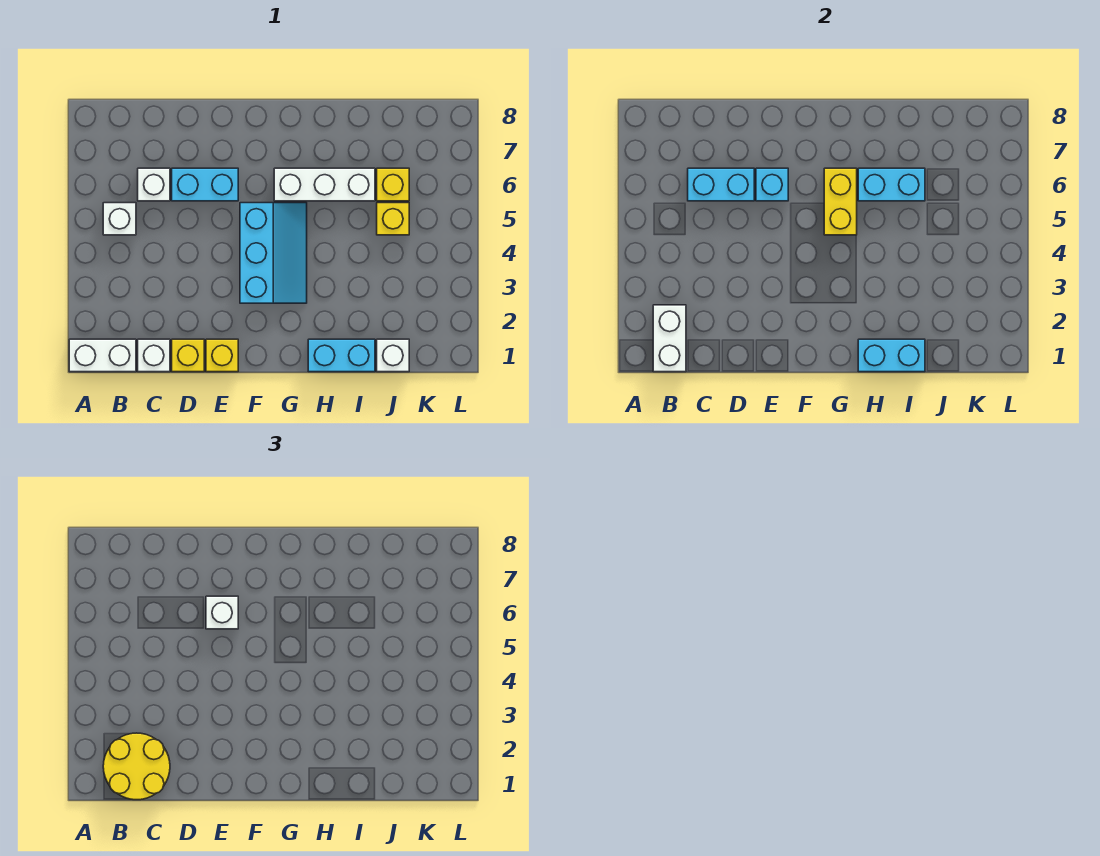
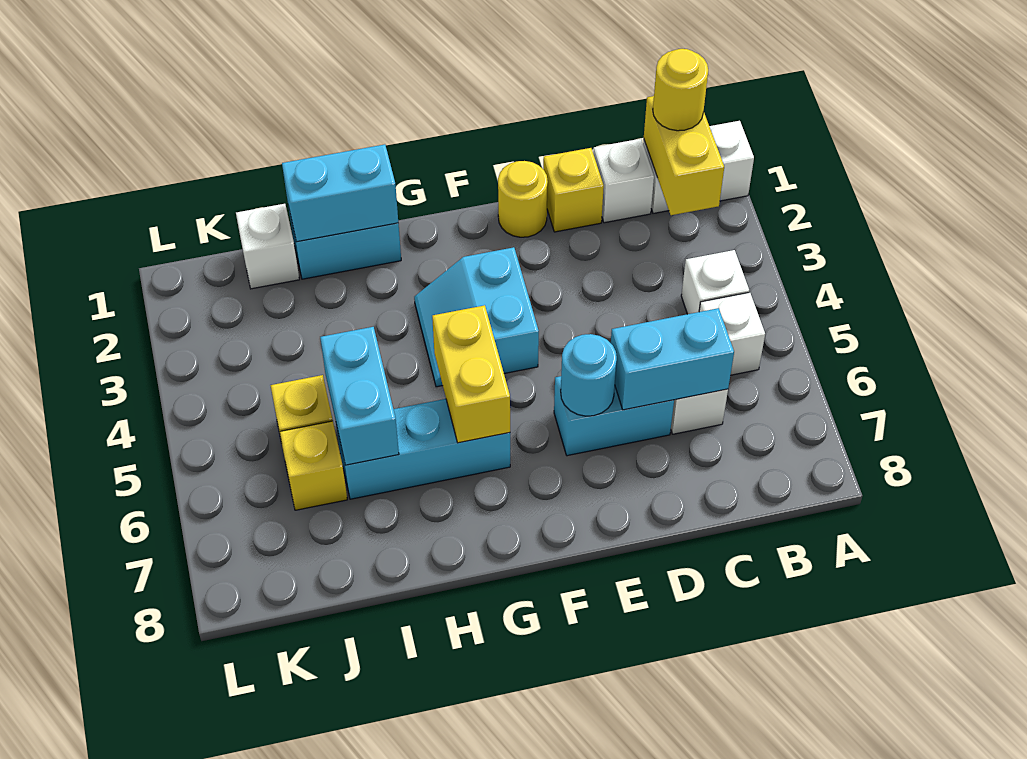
white 1x2 brick [653,305,686,372] -> yellow 1x2 brick [644,96,724,215]
yellow 2x2 round brick [103,733,170,800] -> yellow 1x1 round brick [653,49,708,131]
yellow 1x1 brick [206,339,238,372] -> yellow 1x1 round brick [498,161,548,237]
cyan 1x1 brick [756,168,788,201] -> cyan 1x1 round brick [561,334,617,416]
white 1x1 brick [206,596,238,629] -> white 1x1 brick moved to [681,250,749,314]
cyan 2x3 slope [240,203,307,303] -> cyan 2x2 slope [414,247,539,387]
white 1x3 brick [274,168,375,201] -> cyan 1x3 brick [336,399,510,499]
cyan 1x2 brick [858,168,925,201] -> cyan 1x2 brick turned to [320,327,399,465]

